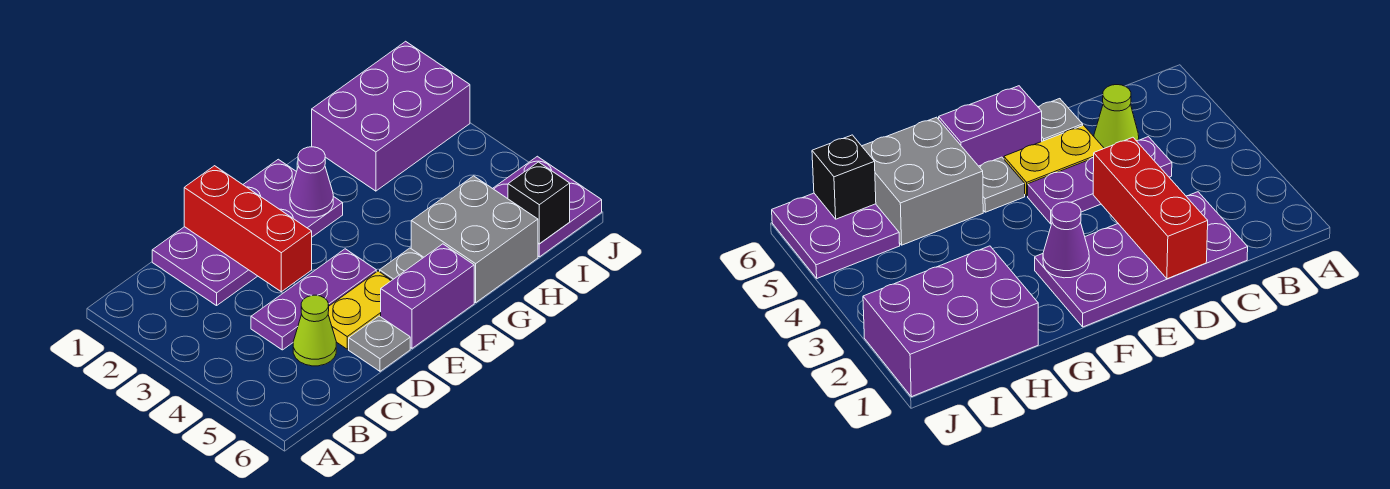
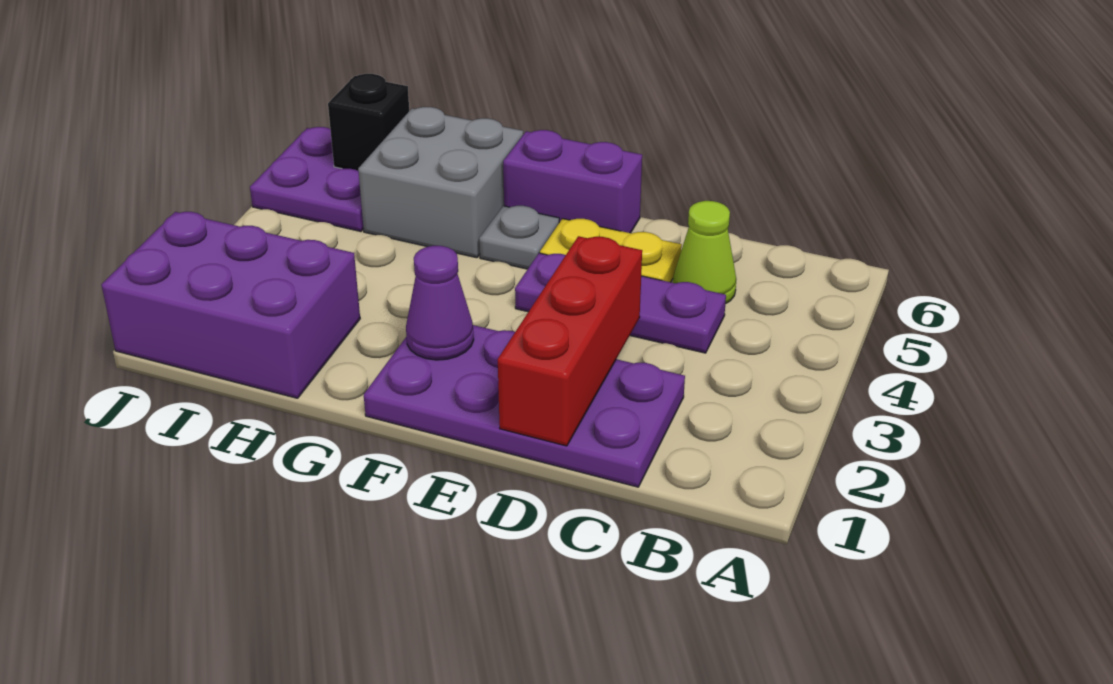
grey 1x1 plate [349,316,410,371] -> none

